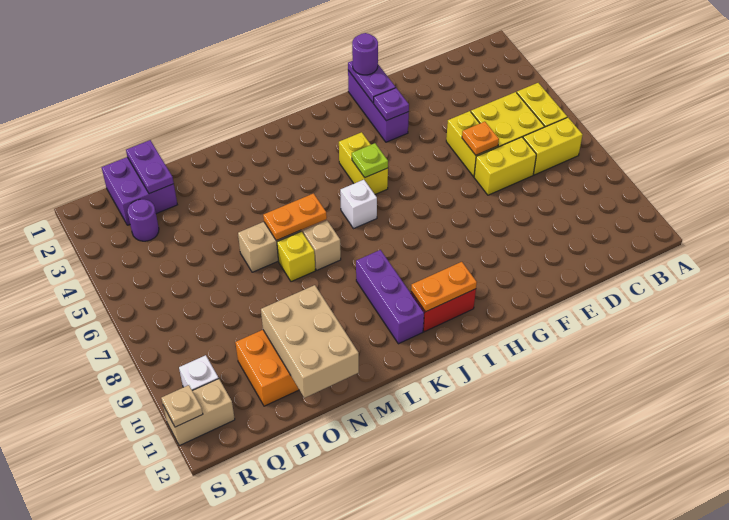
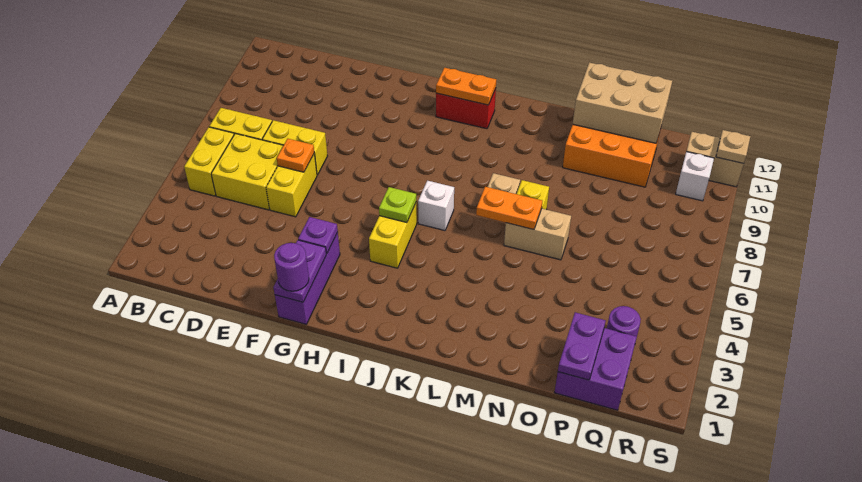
purple 1x3 brick [356,250,424,344] -> none
tan 2x3 brick [261,285,359,398] -> tan 2x3 brick turned to [573,62,672,143]

